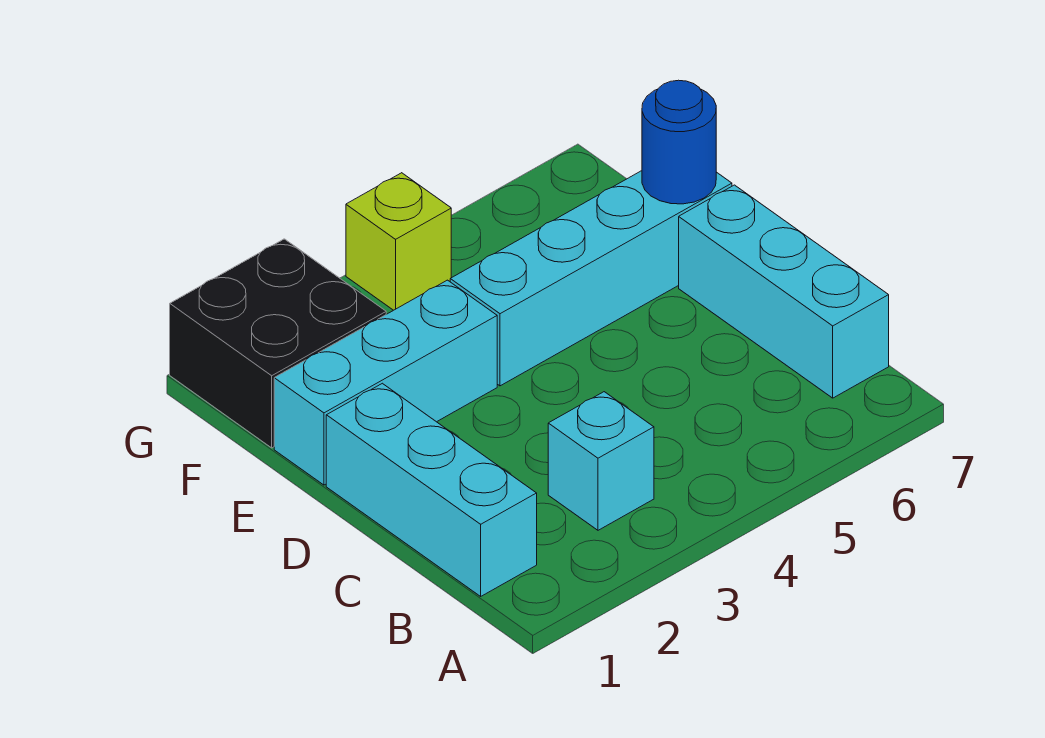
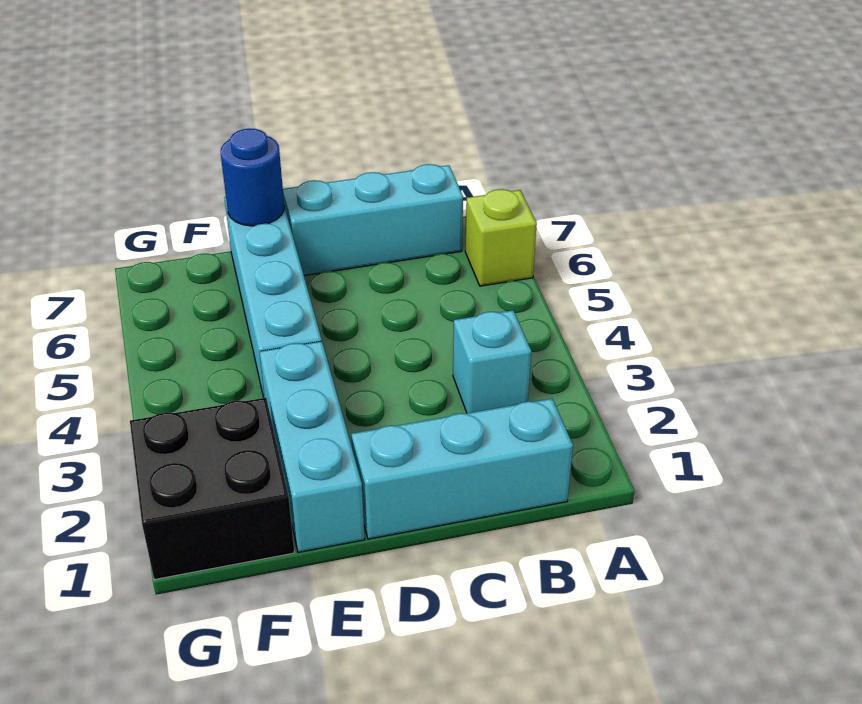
lime 1x1 brick [346,173,451,310] -> lime 1x1 brick moved to [465,189,537,286]

